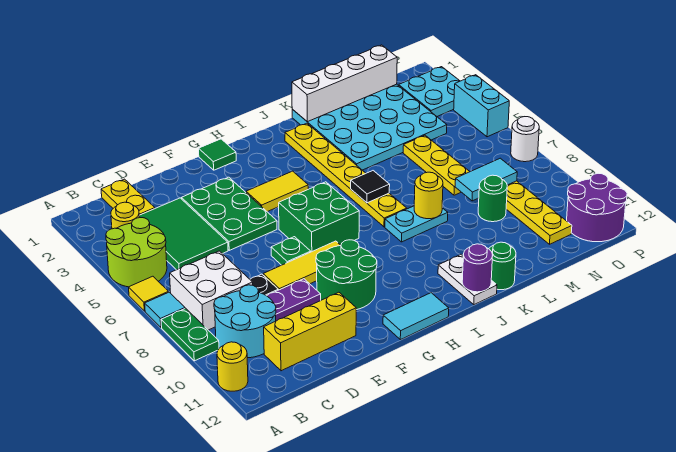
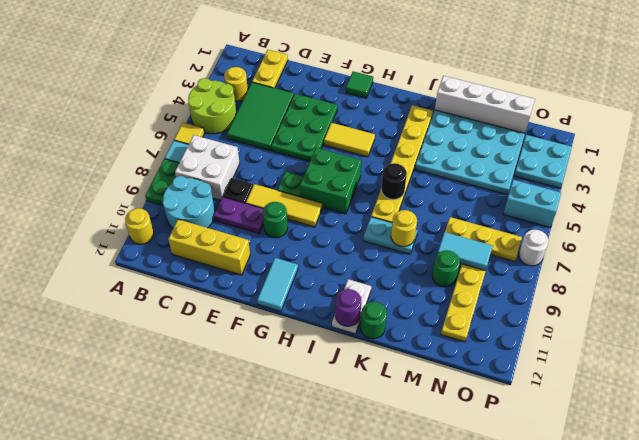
green 2x2 round brick [316,240,377,310] -> green 1x1 round brick [263,202,288,238]
cyan 1x2 tile [383,293,449,340] -> cyan 1x2 tile turned to [257,258,298,311]
black 1x1 tile [351,171,390,203] -> black 1x1 round brick [381,163,407,200]
yellow 1x3 plate [403,135,470,195] -> yellow 1x3 plate turned to [445,217,522,261]
purple 2x2 round brick [567,173,627,242] -> none
cyan 1x2 brick [454,75,509,137] -> cyan 1x2 brick turned to [503,180,561,227]

